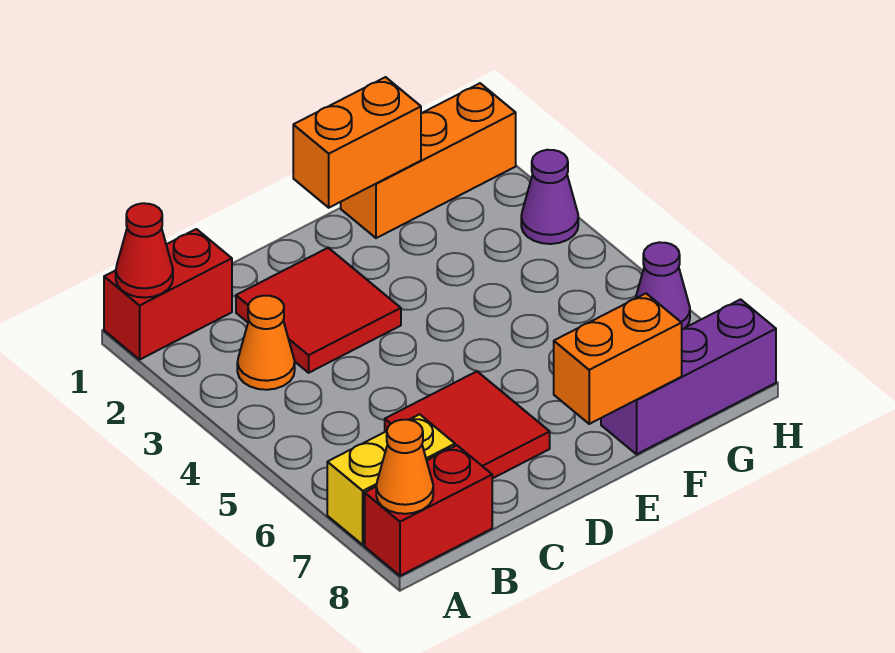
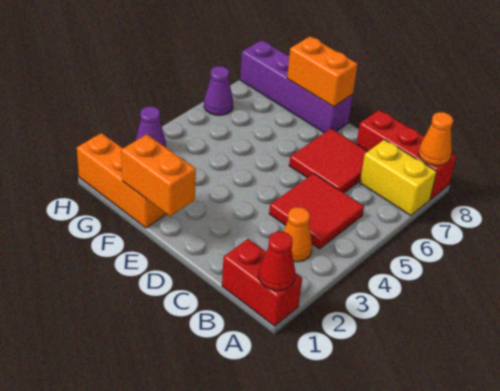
red 1x2 brick [365,445,492,576] -> red 1x3 brick [356,110,456,199]
red 2x2 tile [236,248,401,373] -> red 2x2 tile moved to [269,173,364,249]
purple 1x3 brick [601,299,776,454] -> purple 1x4 brick [240,40,353,133]

